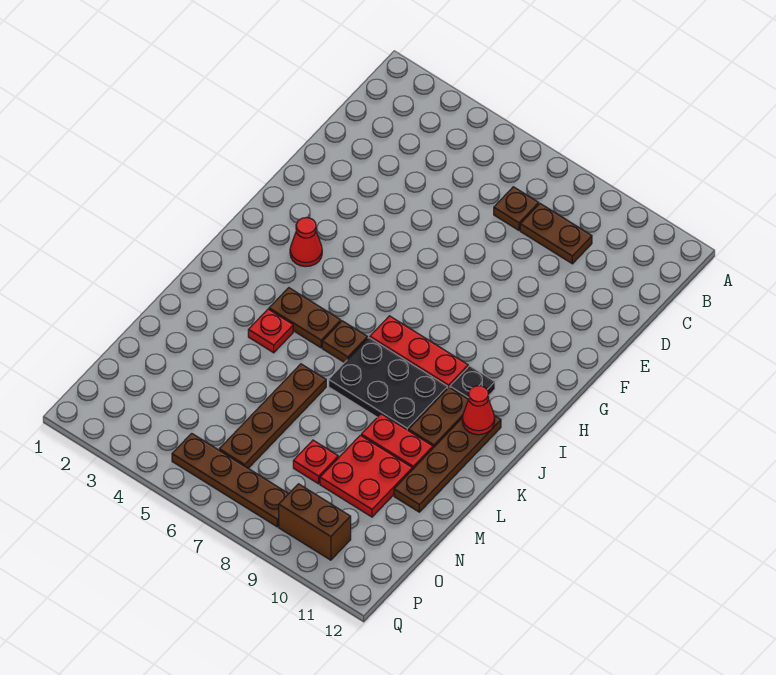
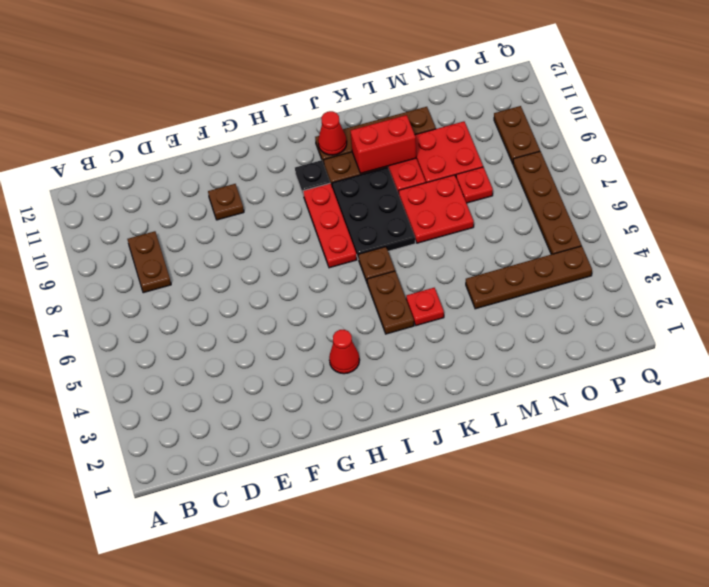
brown 1x1 plate [494,187,539,230] -> brown 1x1 plate moved to [208,184,244,220]
none -> red 1x2 brick [350,115,416,174]
brown 1x4 plate [219,364,326,468] -> brown 1x4 plate moved to [466,246,592,309]
none -> red 2x2 plate [399,175,474,243]
brown 1x2 brick [279,484,351,560] -> brown 1x2 plate [494,106,540,164]

